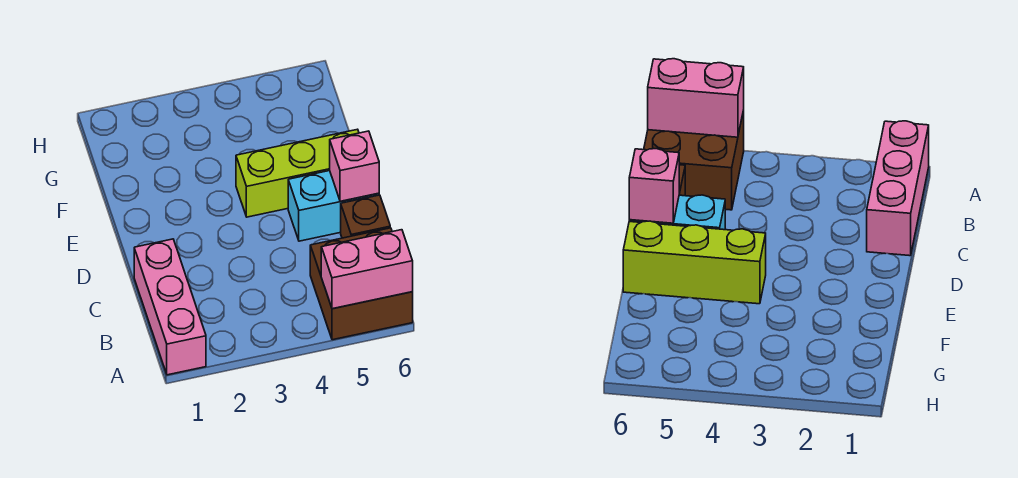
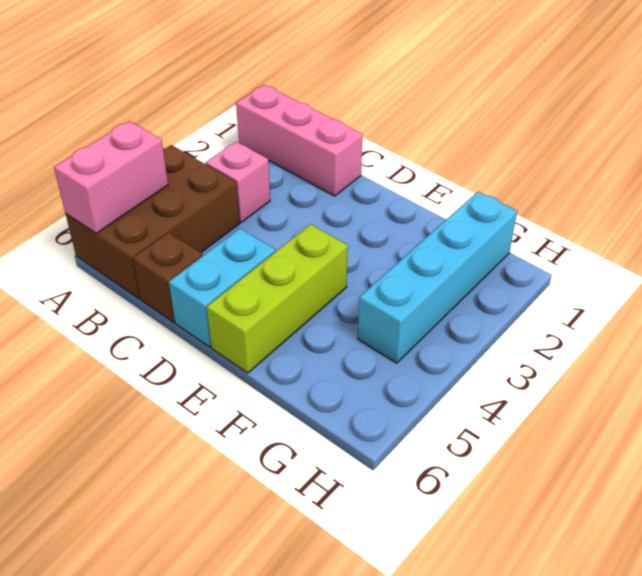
brown 2x2 brick [310,228,413,340] -> brown 2x3 brick [66,145,240,299]
pink 1x1 brick [330,131,379,201] -> pink 1x1 brick moved to [206,142,270,223]
none -> cyan 1x4 brick [358,192,517,363]

